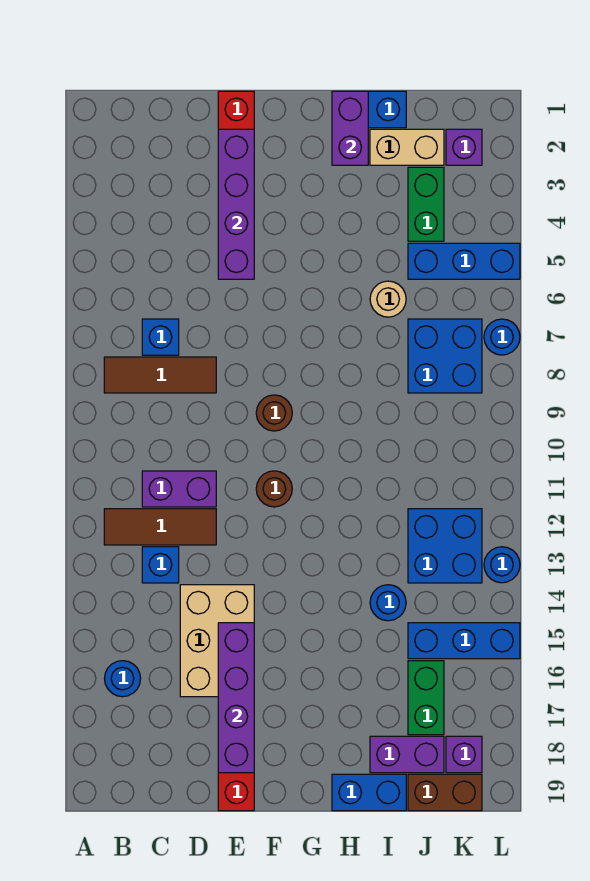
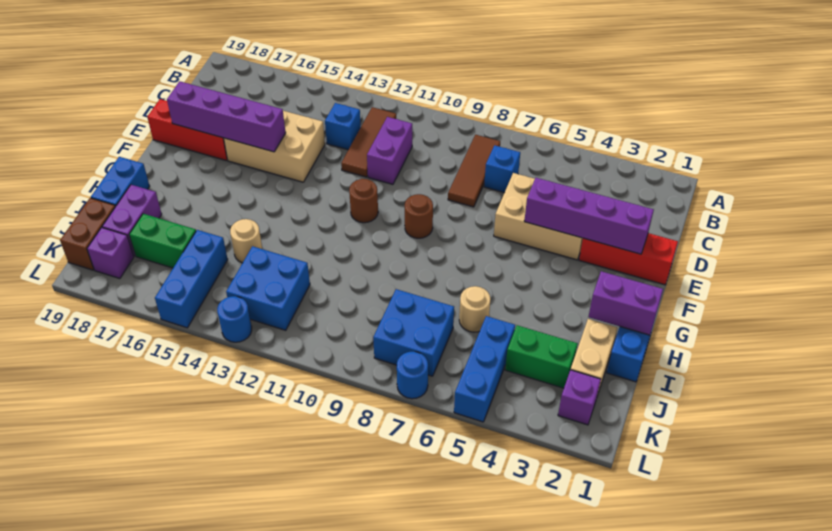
blue 1x1 round brick [104,661,141,697] -> none
none -> tan 2x3 brick [494,173,583,260]
blue 1x1 round brick [370,585,406,621] -> tan 1x1 round brick [230,219,262,263]

